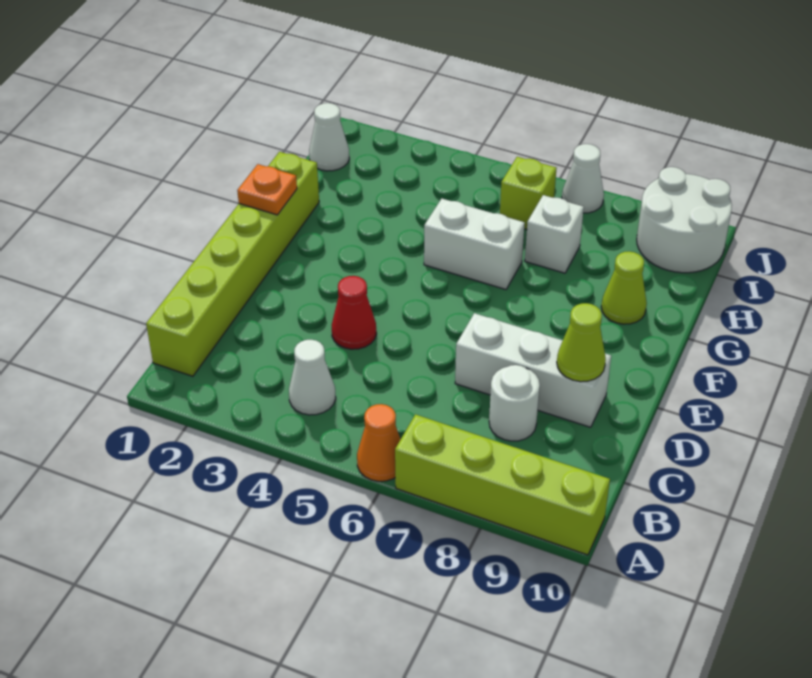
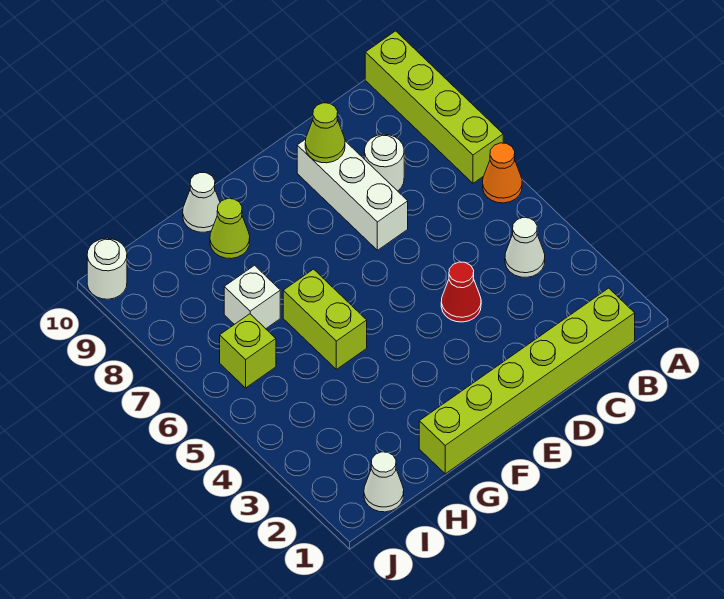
orange 1x1 plate [237,164,297,215] -> none
white 1x2 brick [424,199,525,289] -> lime 1x2 brick [283,269,367,369]
white 2x2 round brick [637,167,732,273] -> white 1x1 round brick [87,238,127,299]
white 1x1 cone [562,144,604,213] -> white 1x1 cone moved to [183,173,220,232]

